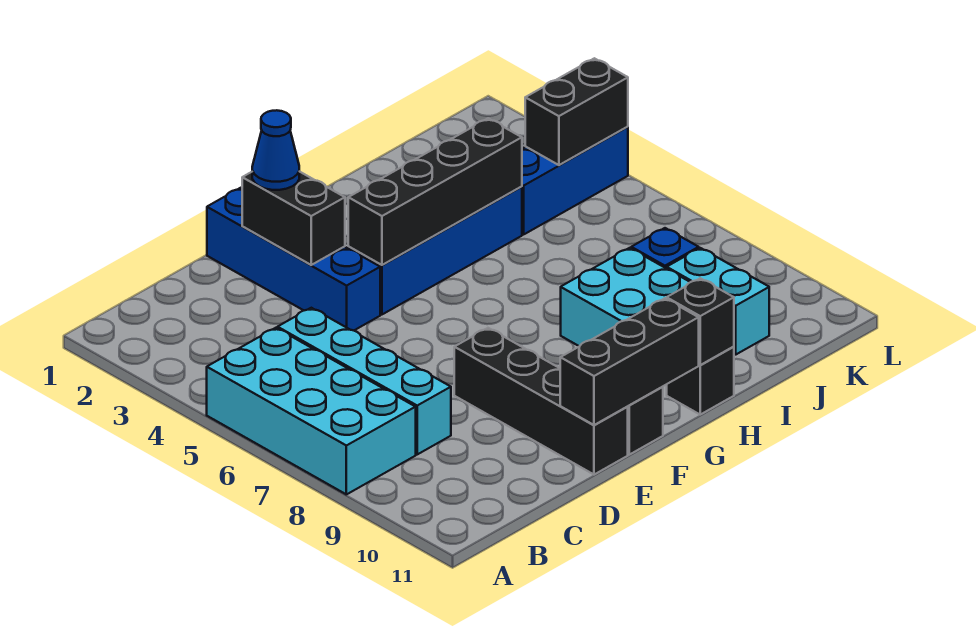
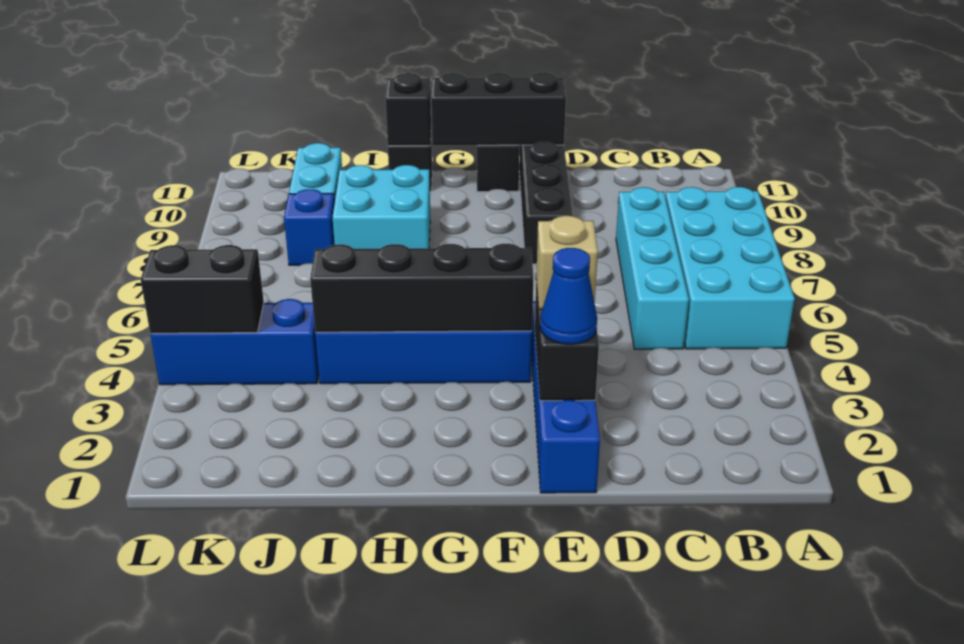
none -> tan 1x1 brick [536,216,598,309]

